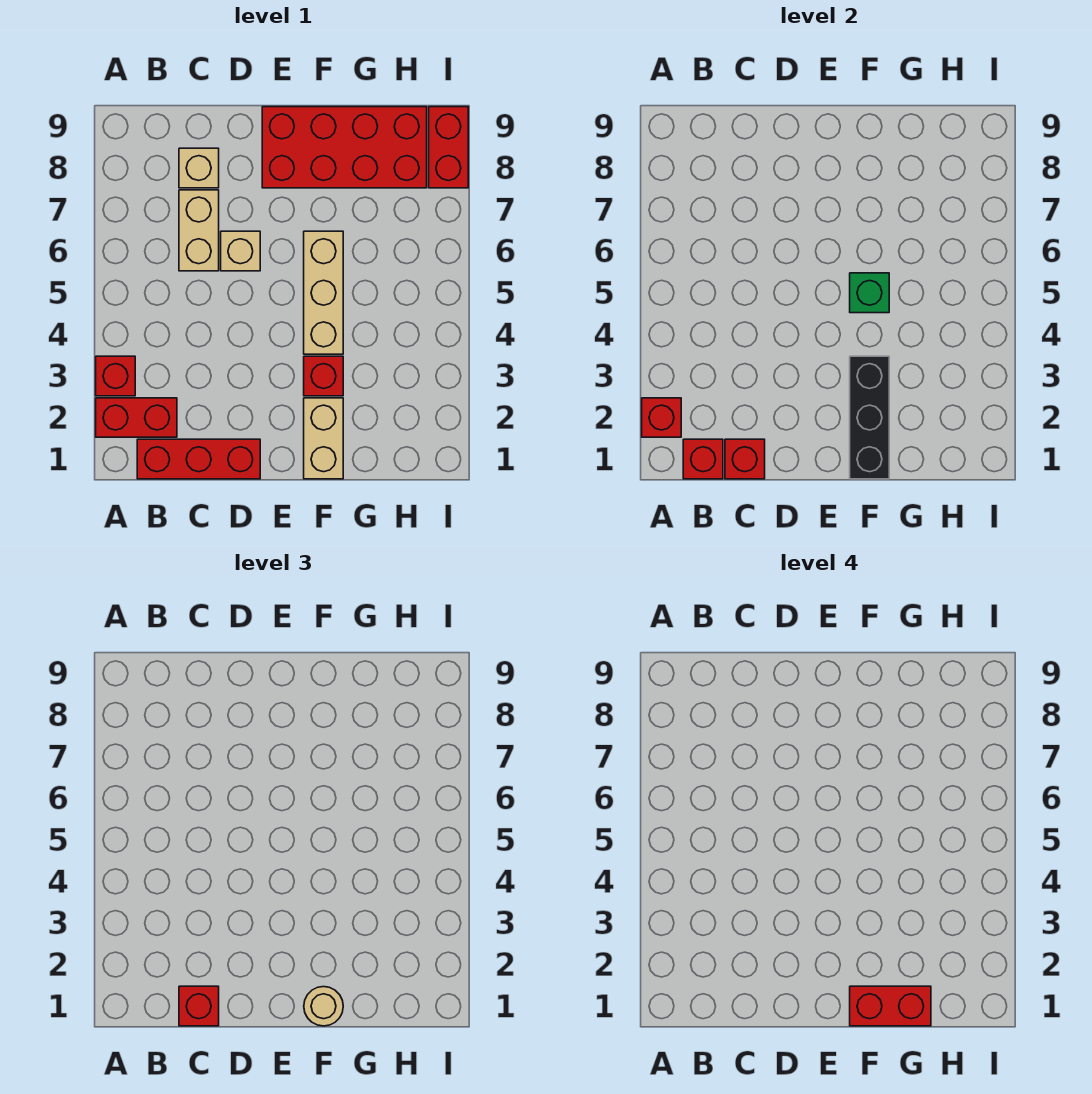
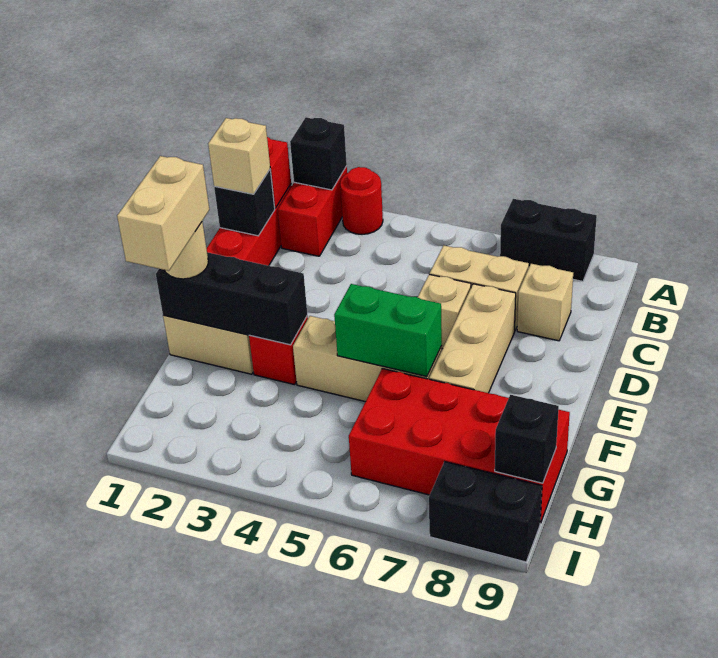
red 1x1 brick [642,398,681,437] -> black 1x1 brick [290,117,347,190]
red 1x1 brick [96,356,135,396] -> red 1x1 round brick [340,167,383,234]
none -> black 1x2 brick [500,199,597,281]
red 1x1 brick [725,439,765,479] -> black 1x1 brick [214,170,275,236]
red 1x1 brick [179,986,219,1026] -> tan 1x1 brick [208,118,270,194]
none -> tan 1x3 brick [429,284,516,393]
red 2x4 brick [262,107,427,188] -> red 2x4 brick turned to [349,368,570,523]
red 1x2 brick [850,986,931,1026] -> tan 1x2 brick [117,156,209,271]
green 1x1 brick [850,273,889,313] -> green 1x2 brick [334,284,442,377]
none -> black 1x1 brick [495,395,559,483]
red 1x2 brick [429,107,468,188] -> black 1x2 brick [429,462,542,562]

